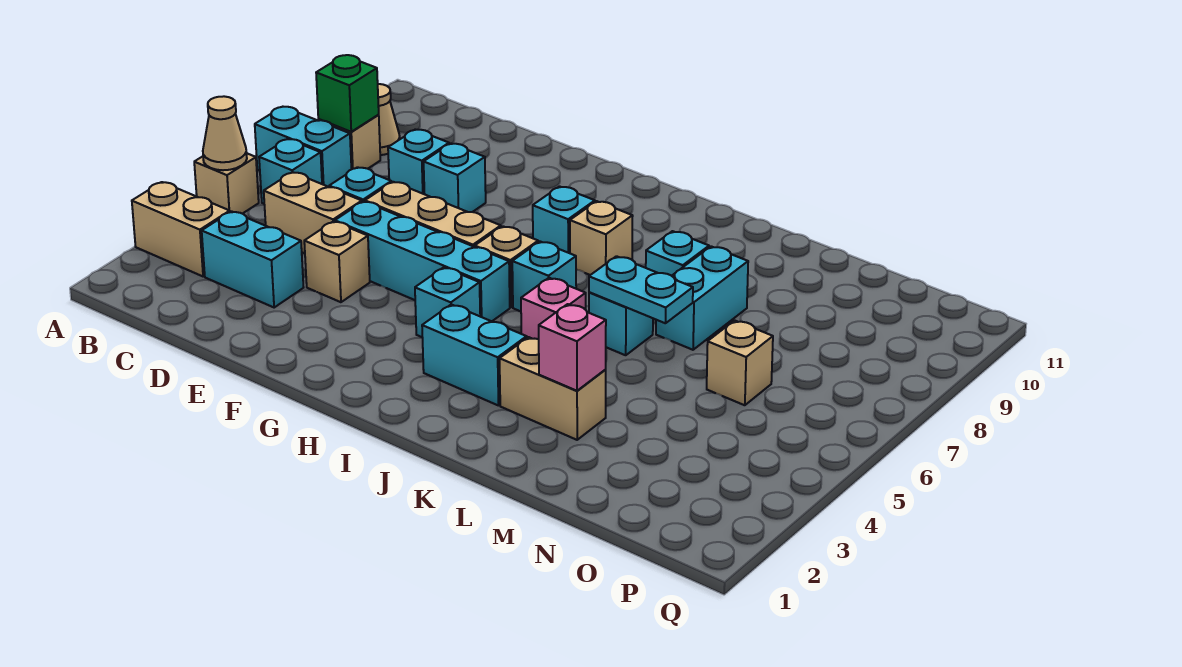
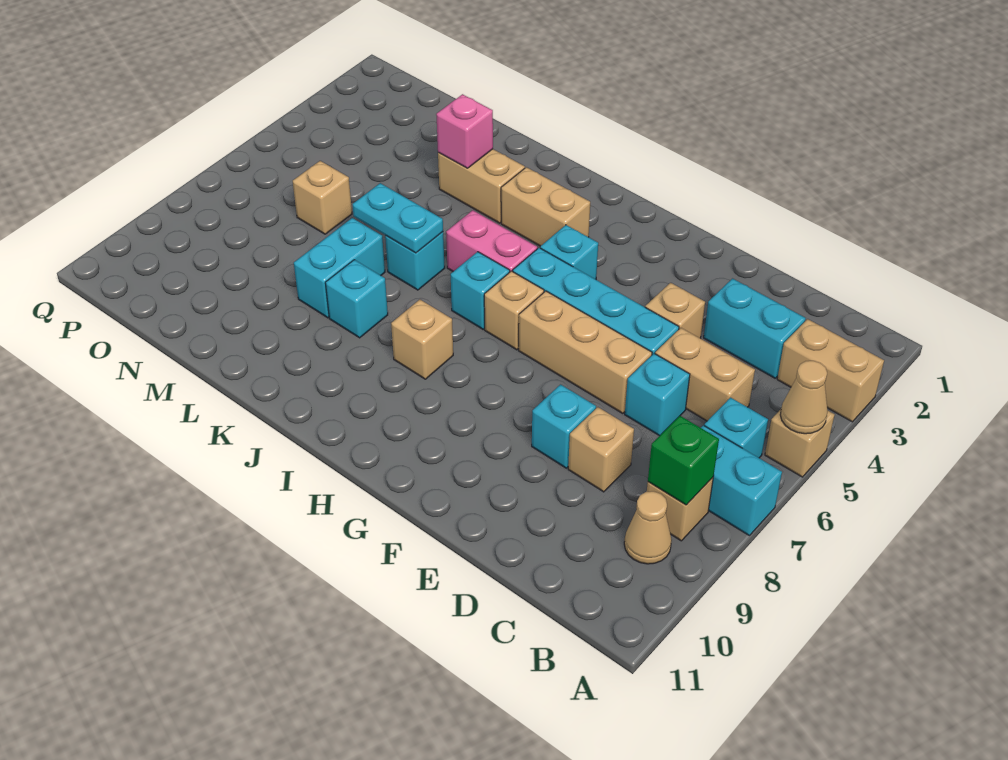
cyan 1x1 brick [388,129,449,194] -> tan 1x1 brick [568,407,634,492]
cyan 1x1 brick [533,186,595,253] -> none
cyan 1x2 brick [422,304,527,405] -> tan 1x2 brick [501,167,590,246]
pink 1x1 brick [521,278,586,339] -> pink 1x2 brick [446,210,537,272]

